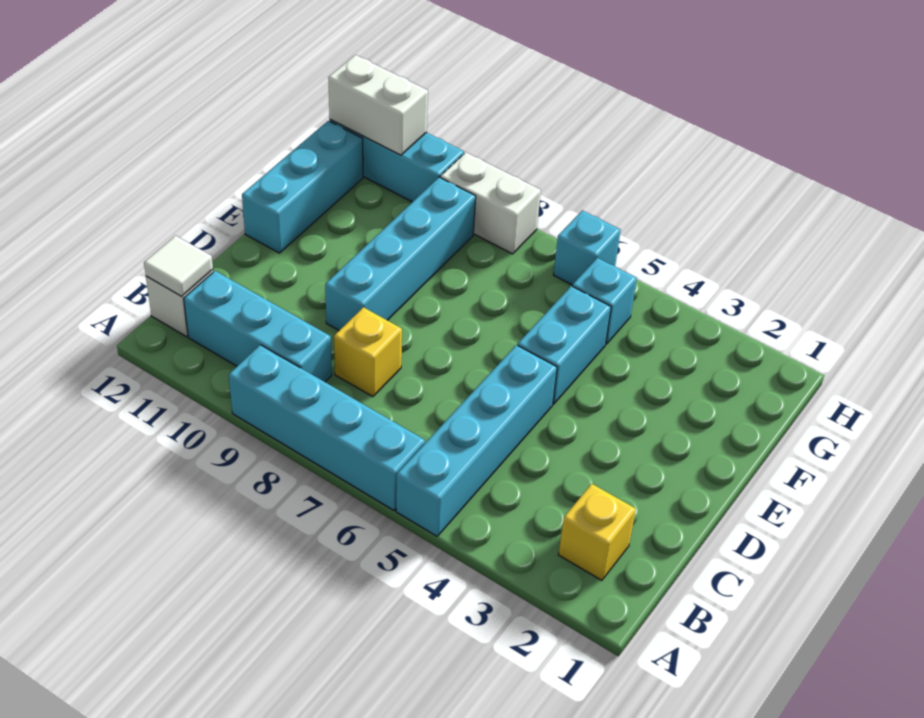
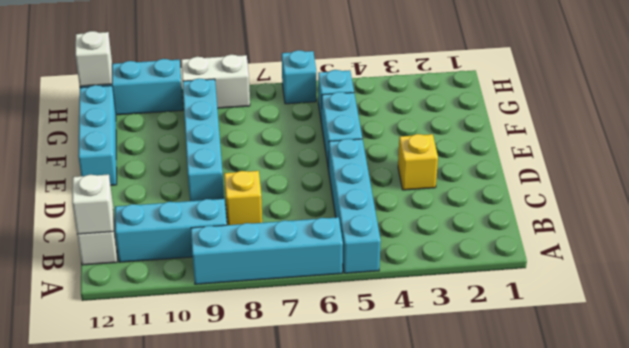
yellow 1x1 brick [558,484,636,580] -> yellow 1x1 brick moved to [398,134,438,190]
white 1x1 tile [144,236,213,296] -> white 1x1 brick [72,174,113,234]
white 1x2 brick [328,55,428,155] -> white 1x1 brick [75,31,112,86]

